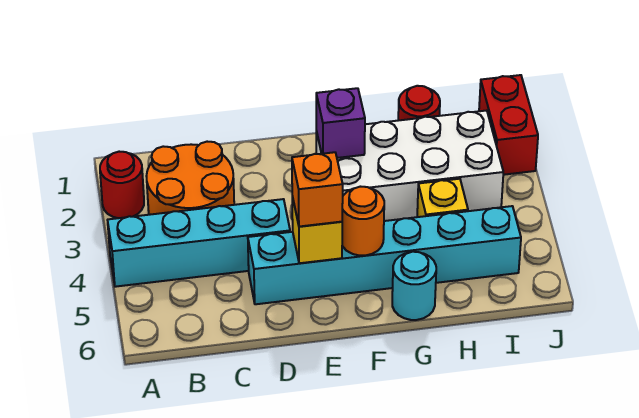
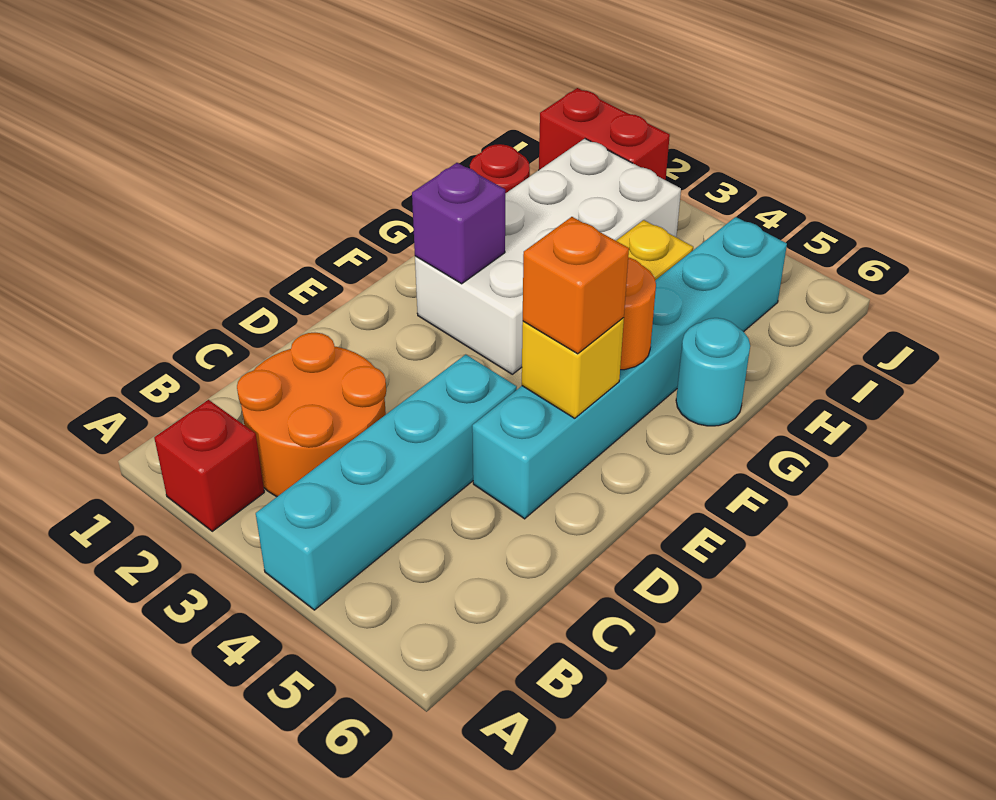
red 1x1 round brick [100,152,144,218] -> red 1x1 brick [154,400,264,531]

